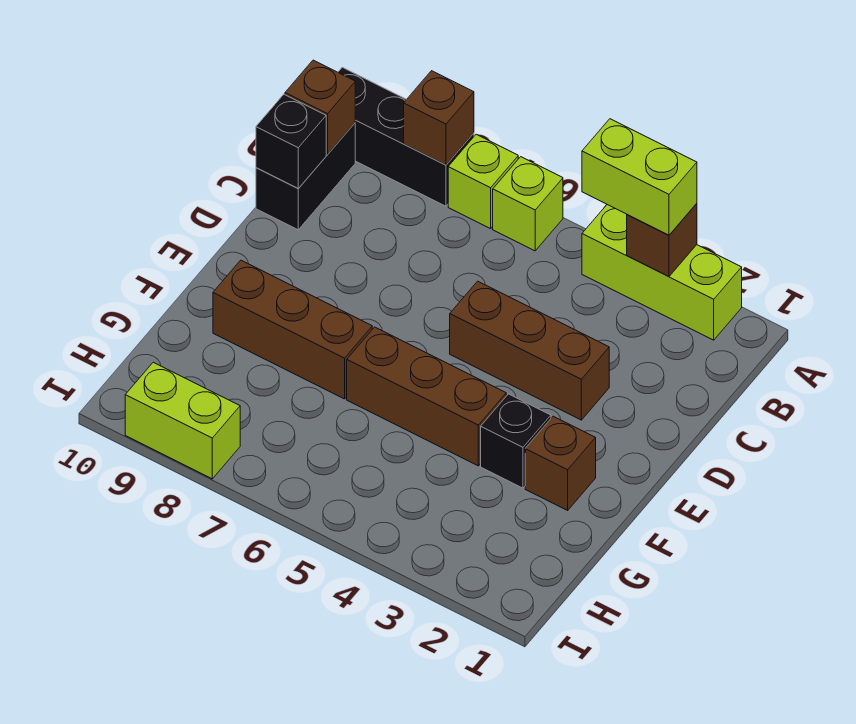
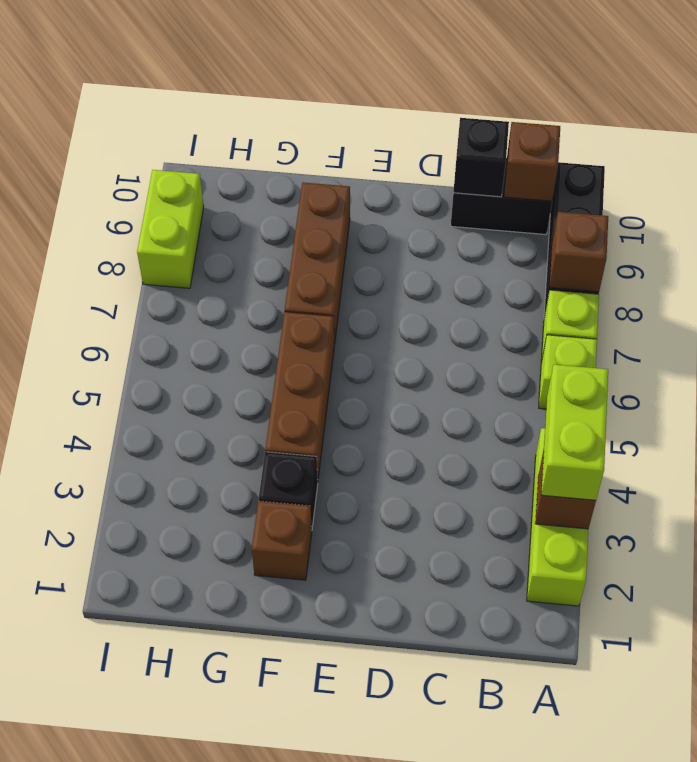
brown 1x3 brick [450,281,609,420] -> none

